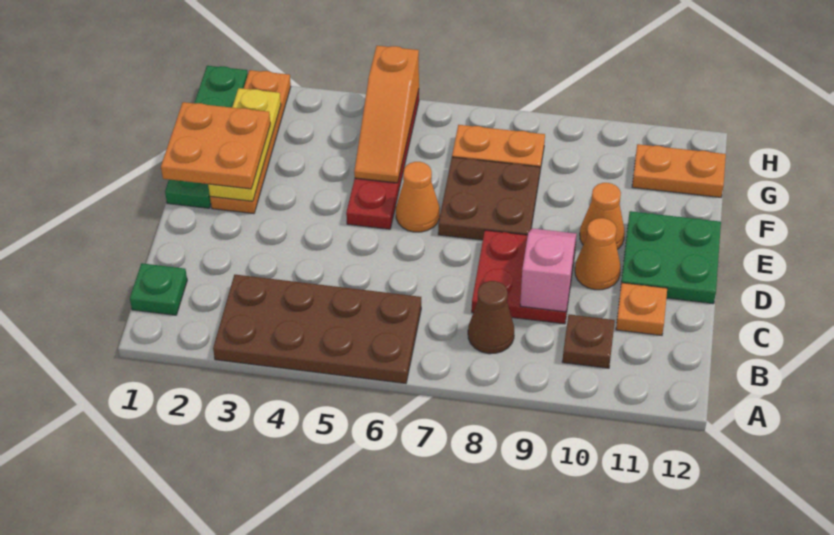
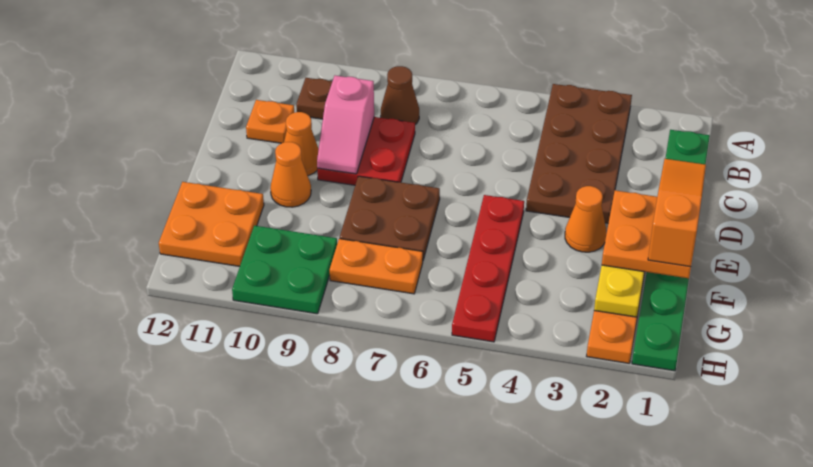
brown 2x4 plate [213,275,421,383] -> brown 2x4 plate turned to [526,84,632,223]
green 2x2 plate [621,211,721,304] -> green 2x2 plate moved to [232,226,337,314]
orange 1x1 cone [396,162,440,232] -> orange 1x1 cone moved to [565,186,606,252]
orange 1x3 slope [354,46,419,183] -> orange 1x3 slope moved to [648,159,706,267]
orange 1x2 plate [632,144,726,197] -> orange 2x2 plate [159,182,264,266]

